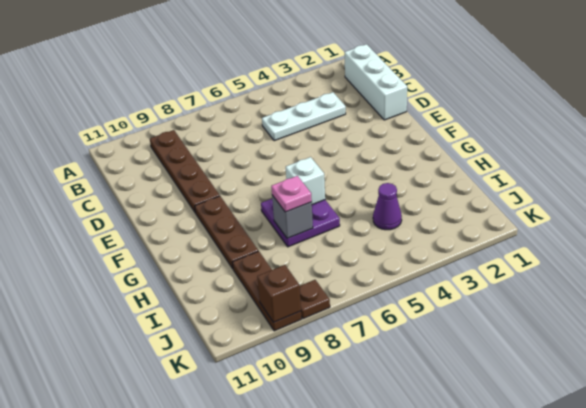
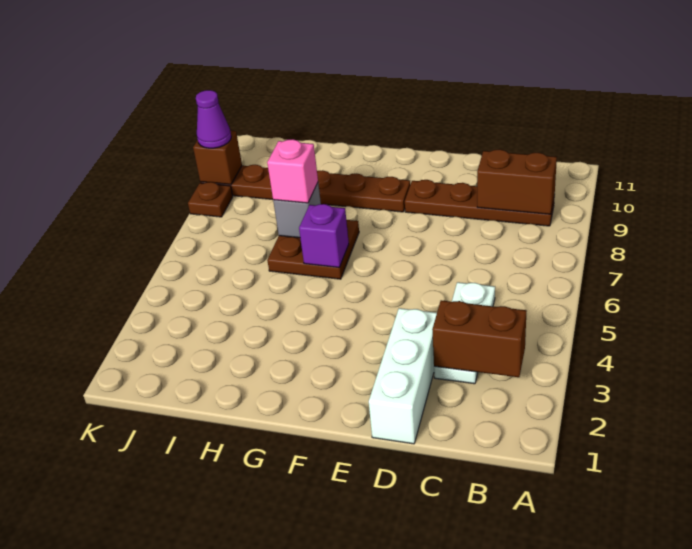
white 1x3 brick [345,44,407,120] -> white 1x3 brick turned to [369,308,437,444]
none -> brown 1x2 brick [432,300,526,377]
none -> brown 1x2 brick [477,149,557,214]
purple 2x2 plate [261,199,340,247] -> brown 2x2 plate [267,220,359,279]
white 1x1 brick [286,157,325,205] -> purple 1x1 brick [299,204,349,267]
pink 1x1 plate [271,176,312,212] -> pink 1x1 brick [267,139,318,203]
purple 1x1 cone [373,183,402,230] -> purple 1x1 cone moved to [196,90,231,148]

